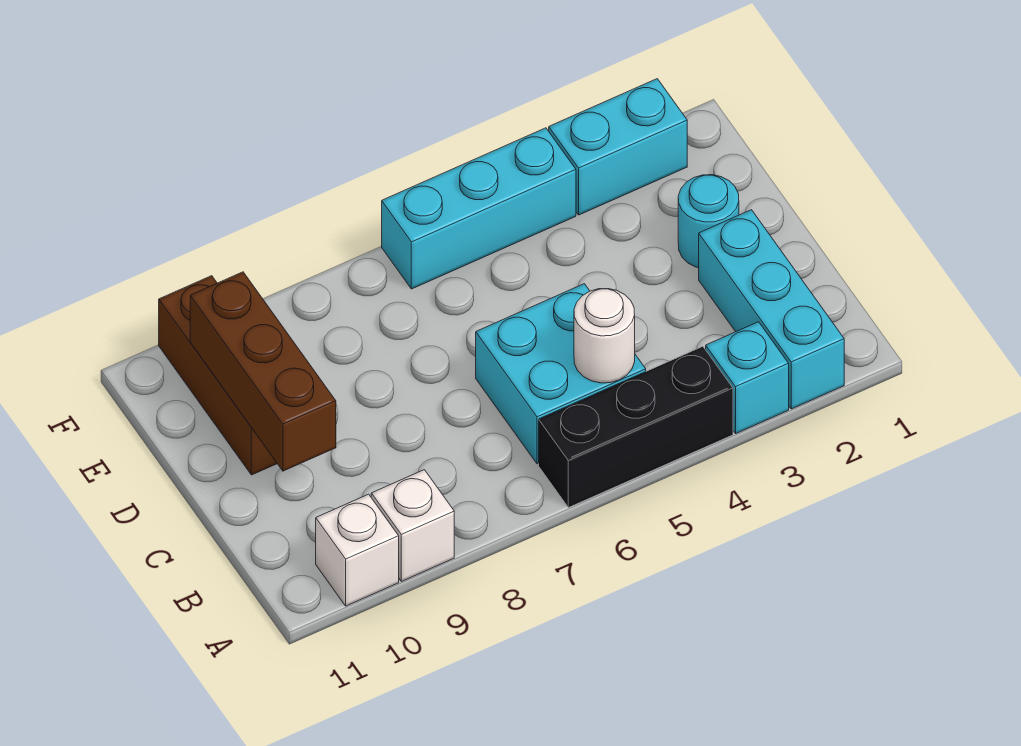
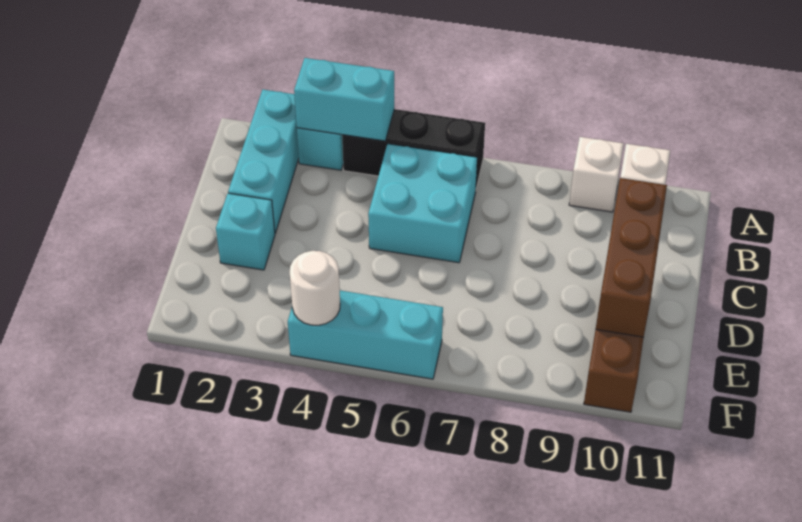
white 1x1 round brick [574,289,635,383] -> white 1x1 round brick moved to [290,251,340,325]
cyan 1x1 round brick [678,175,739,268] -> cyan 1x1 brick [216,193,275,270]
cyan 1x2 brick [549,79,687,215] -> cyan 1x2 brick moved to [294,58,394,141]

